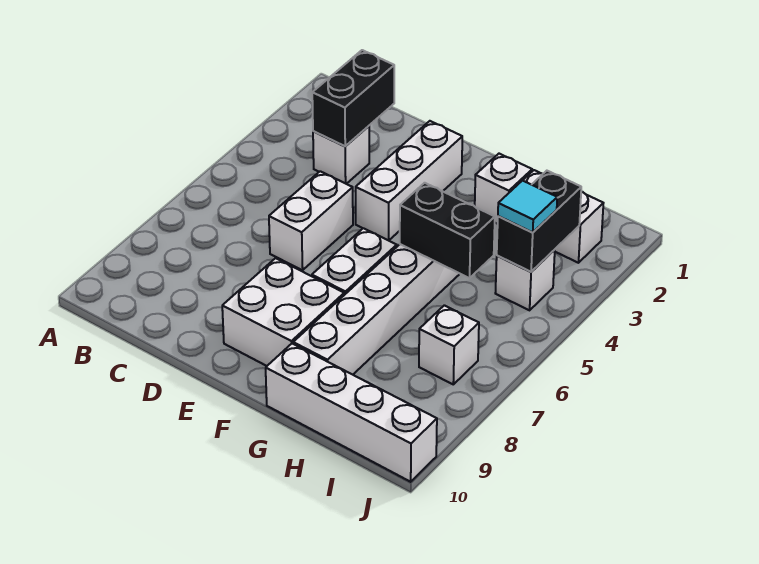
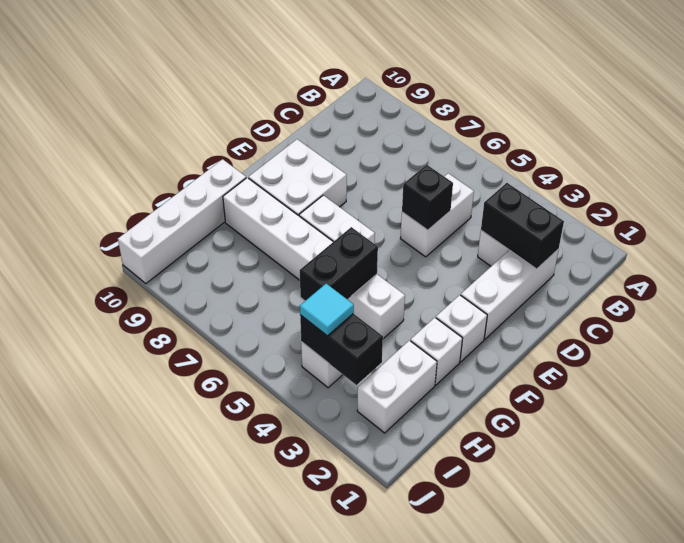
white 1x2 brick [269,171,353,270] -> white 1x2 brick turned to [400,173,474,257]
none -> black 1x1 brick [402,165,453,230]
white 1x3 brick [356,121,462,240] -> white 1x3 brick turned to [461,249,559,339]
white 1x1 brick [419,305,479,384] -> white 1x1 brick moved to [436,295,487,362]

